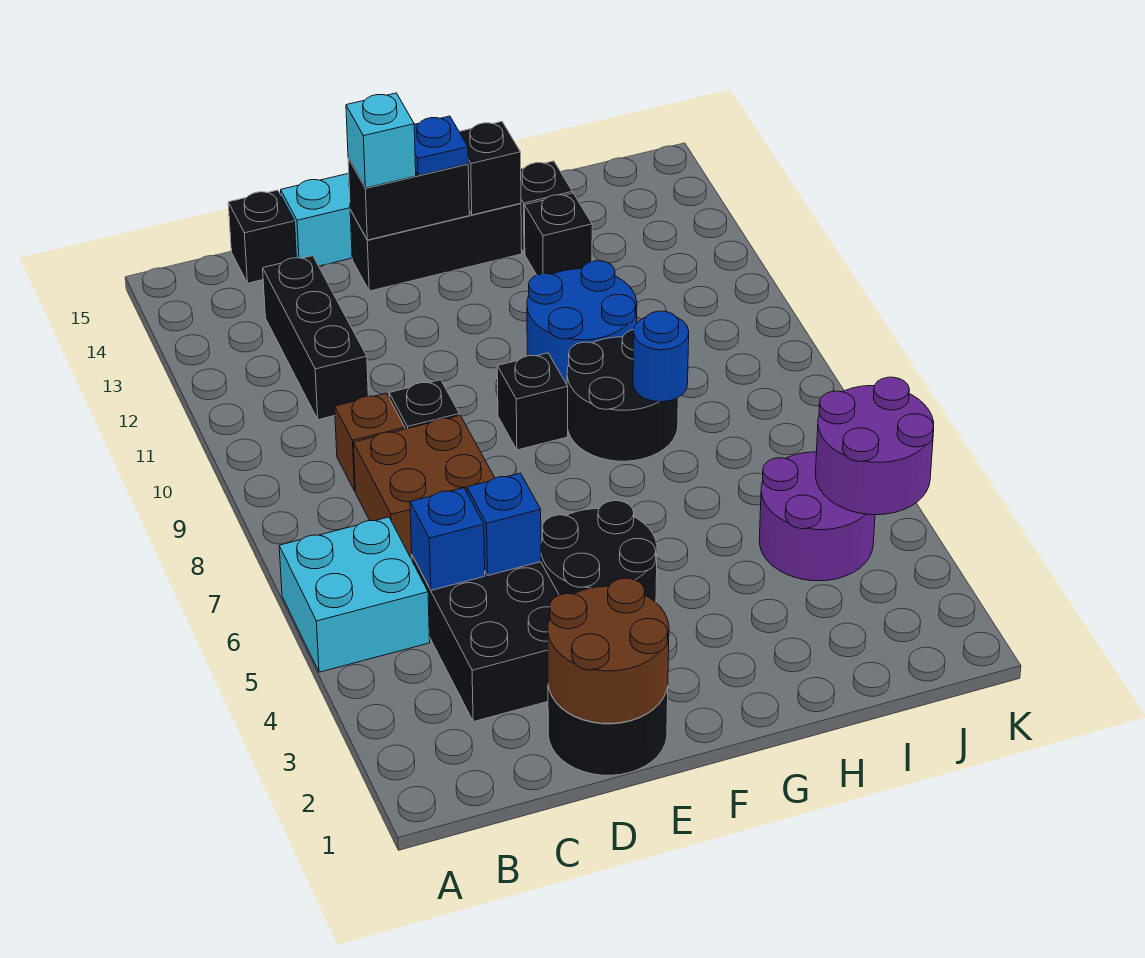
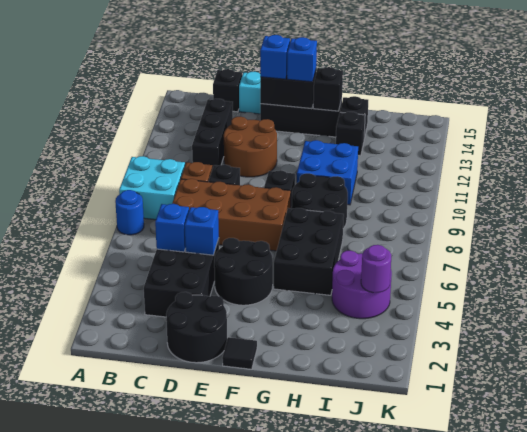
cyan 2x2 brick [279,517,430,672] -> cyan 2x2 brick moved to [119,156,185,220]
brown 2x2 brick [353,415,495,560] -> brown 2x4 brick [172,179,291,251]
brown 2x2 round brick [548,578,669,723] -> brown 2x2 round brick moved to [224,117,277,177]
cyan 1x1 brick [346,93,416,188] -> blue 1x1 brick [260,35,290,79]
none -> black 1x1 tile [222,337,257,369]
blue 1x1 plate [414,116,468,176] -> blue 1x1 brick [287,37,317,82]
none -> black 2x3 brick [274,208,344,295]
blue 2x2 round brick [527,261,637,384] -> blue 2x2 brick [297,140,358,205]
blue 1x1 round brick [633,311,689,402] -> blue 1x1 round brick moved to [115,190,144,235]
purple 2x2 round brick [816,377,934,515] -> purple 1x1 round brick [361,245,391,293]

